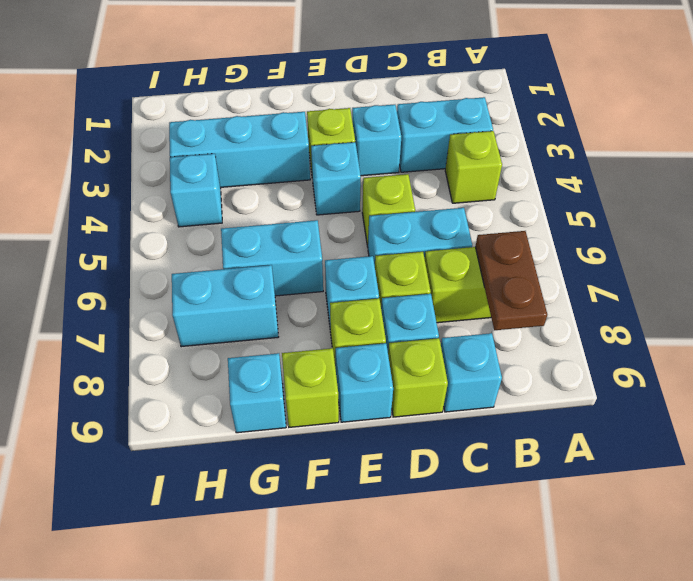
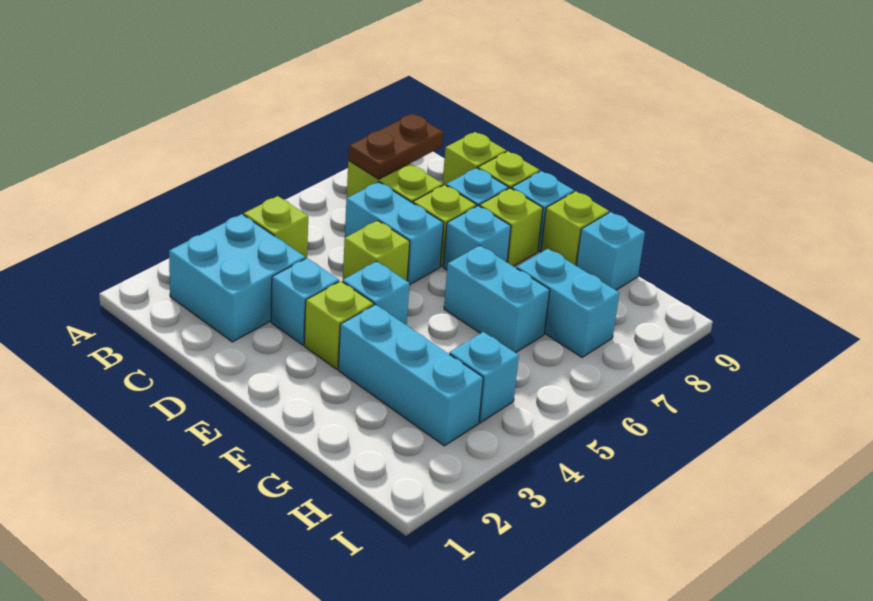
cyan 1x2 brick [397,97,493,172] -> cyan 2x2 brick [169,214,305,342]
cyan 1x1 brick [441,333,502,412] -> lime 1x1 brick [443,132,506,185]

